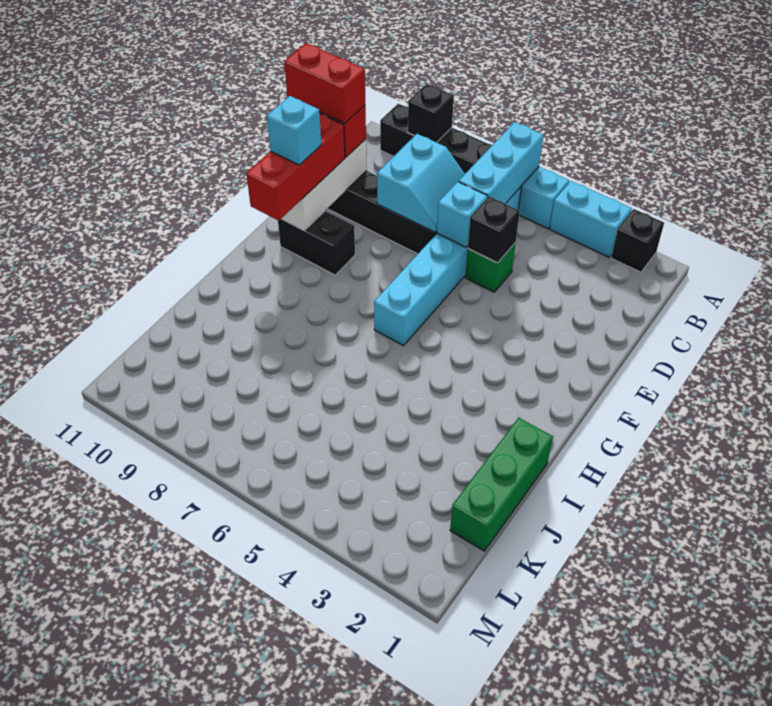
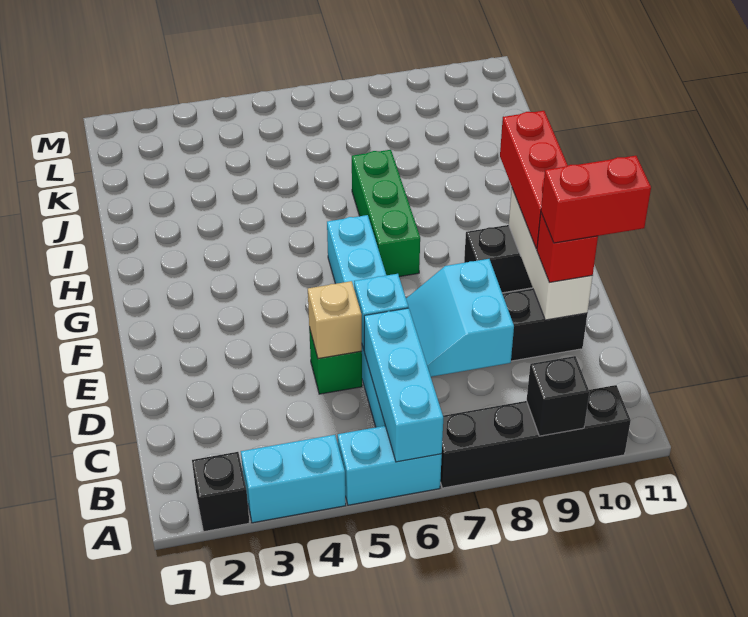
black 1x1 brick [468,196,520,263] -> tan 1x1 brick [308,281,362,359]
cyan 1x1 brick [267,96,321,165] -> none
green 1x3 brick [450,418,553,551] -> green 1x3 brick moved to [352,150,420,277]

